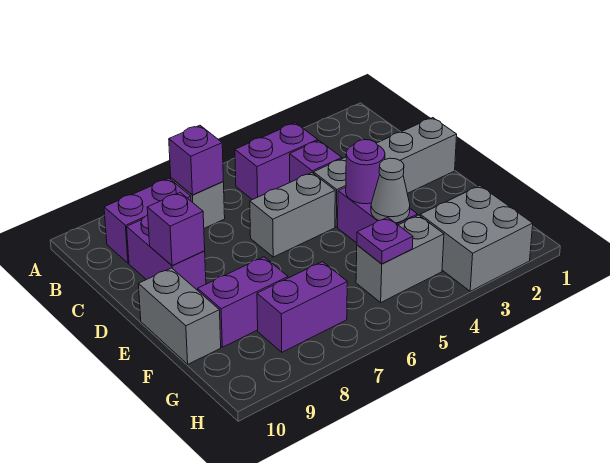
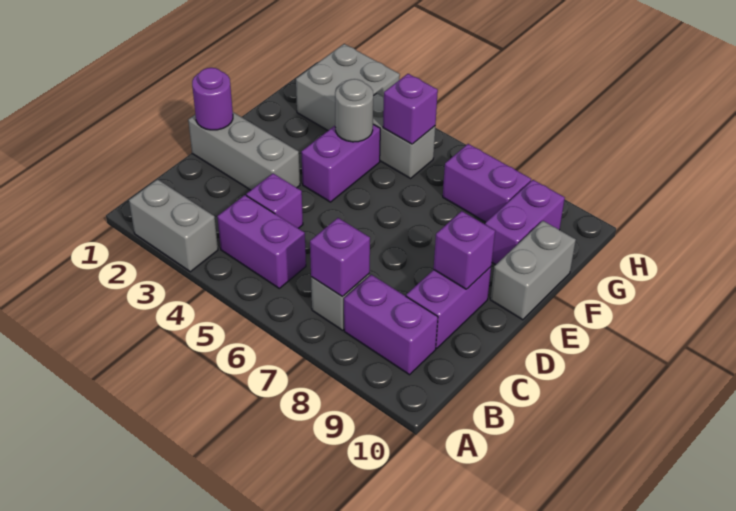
grey 1x4 brick [314,118,457,227] -> grey 1x3 brick [188,112,300,190]
grey 1x2 brick [250,173,335,257] -> grey 1x2 brick moved to [129,179,218,272]
purple 1x1 round brick [346,140,385,204] -> purple 1x1 round brick moved to [192,68,233,130]
grey 1x1 cone [371,158,410,223] -> grey 1x1 round brick [335,79,373,142]
purple 1x2 brick [198,257,288,347] -> purple 1x2 brick turned to [485,180,565,265]
purple 1x1 plate [357,217,413,264] -> purple 1x1 brick [383,74,438,144]

